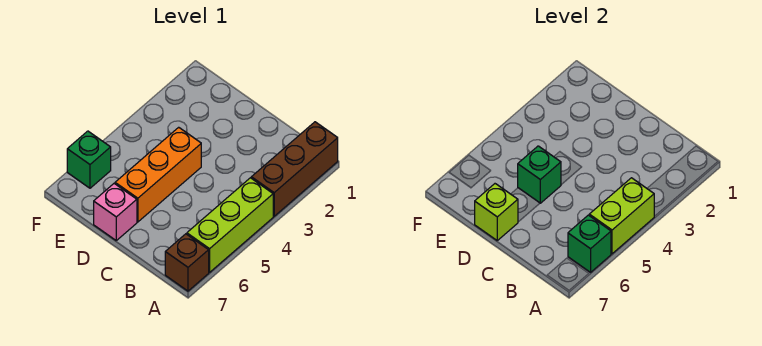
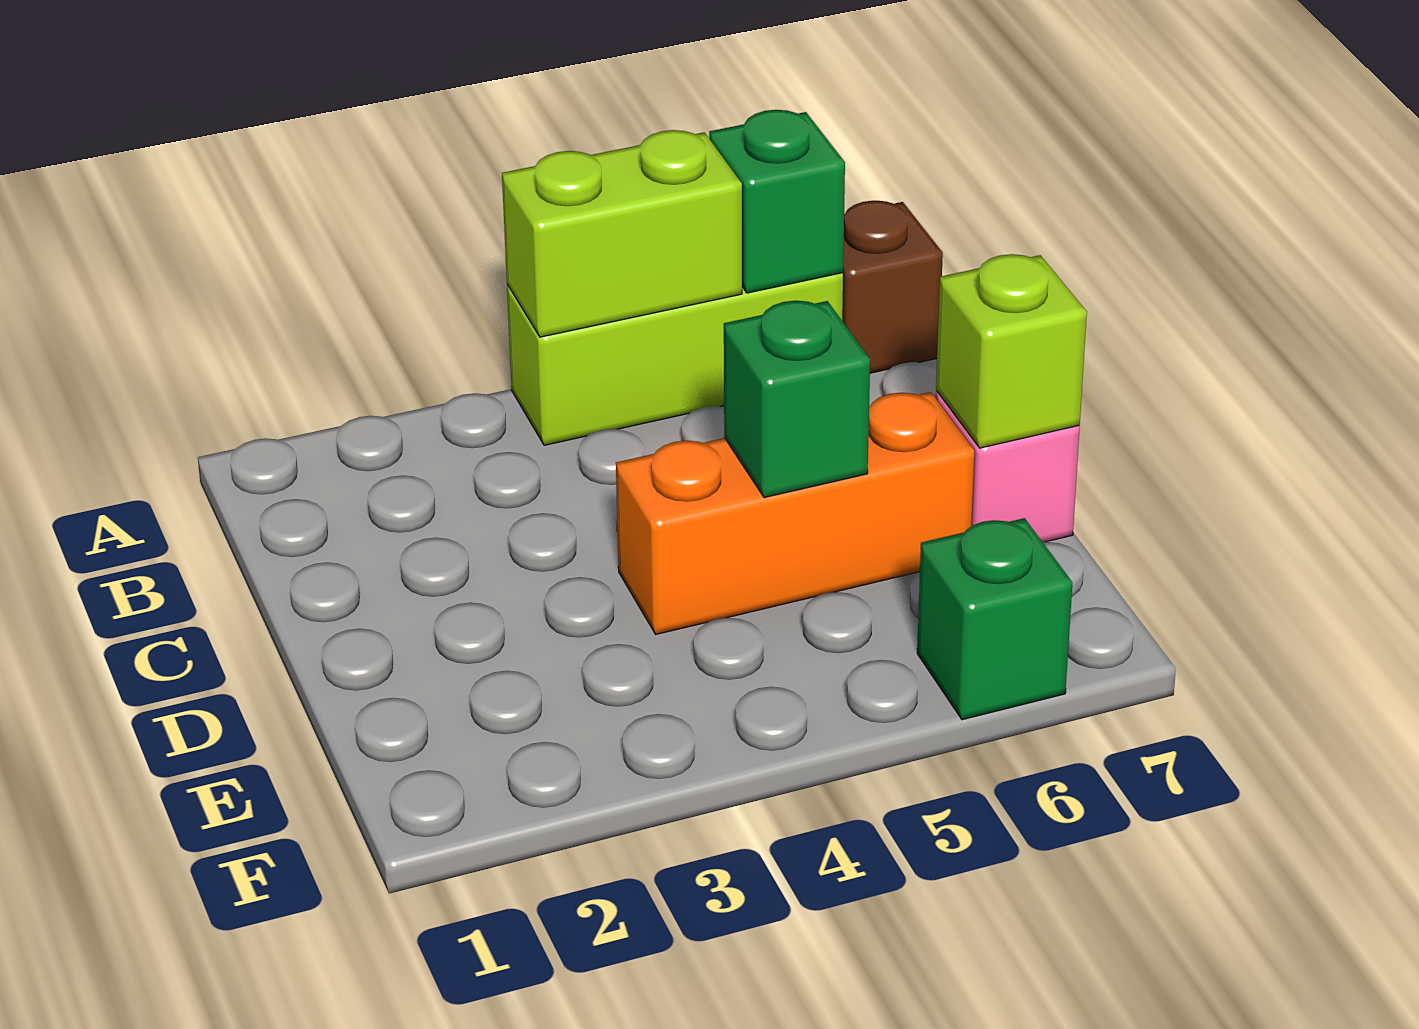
brown 1x3 brick [251,122,338,216] -> none

